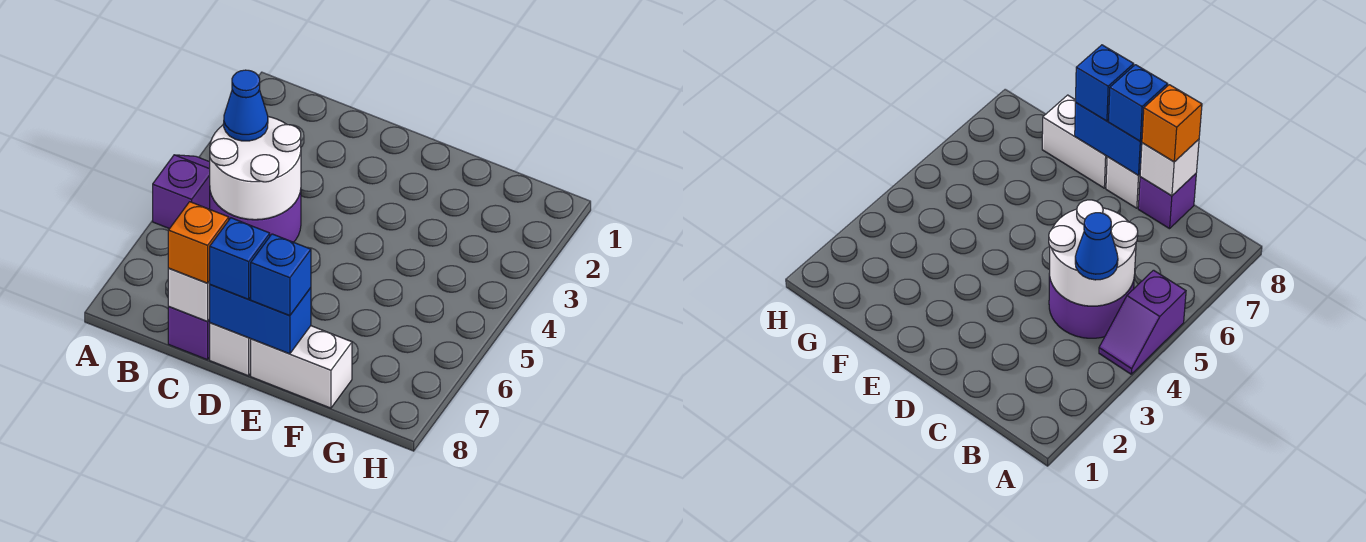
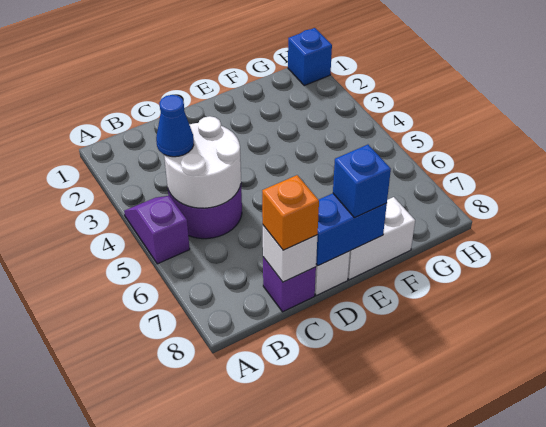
blue 1x1 brick [210,218,270,299] -> blue 1x1 brick moved to [288,28,332,85]

